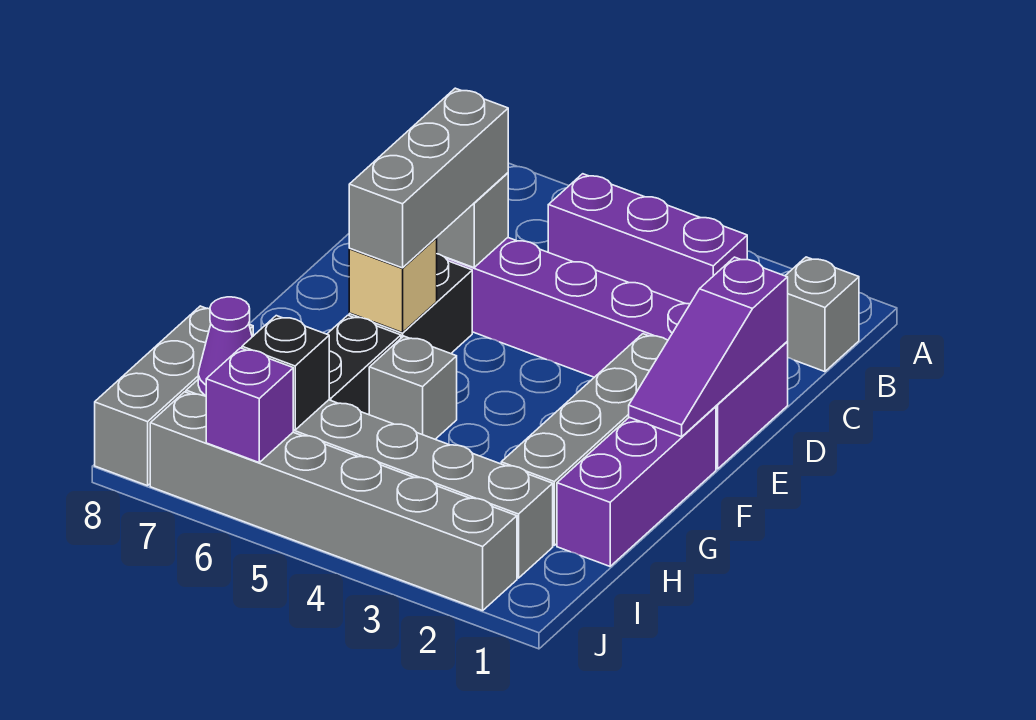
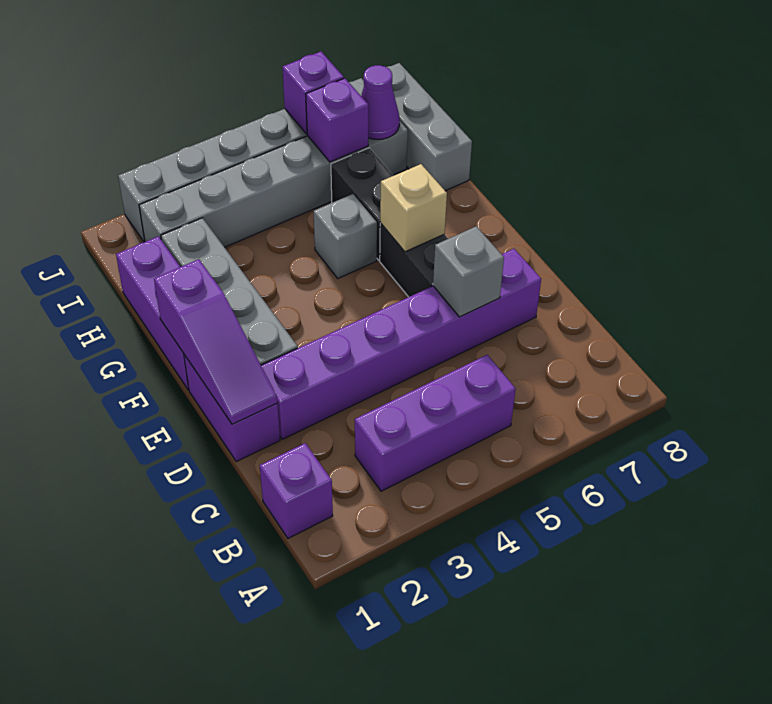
grey 1x1 brick [785,257,859,372] -> purple 1x1 brick [260,443,333,538]
purple 1x3 slope [629,257,788,437] -> purple 1x3 slope turned to [154,259,277,424]
grey 1x3 brick [349,88,508,268] -> none
black 1x1 brick [242,316,329,430] -> purple 1x1 brick [306,78,368,162]

